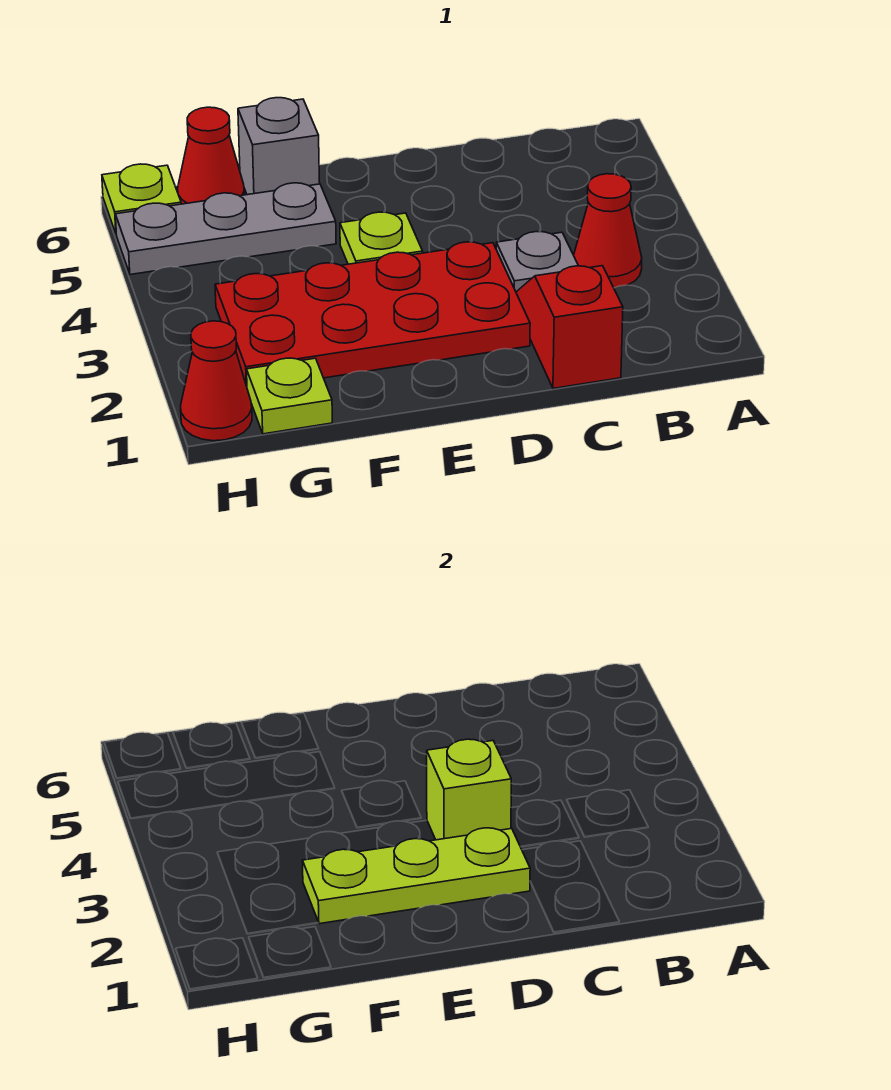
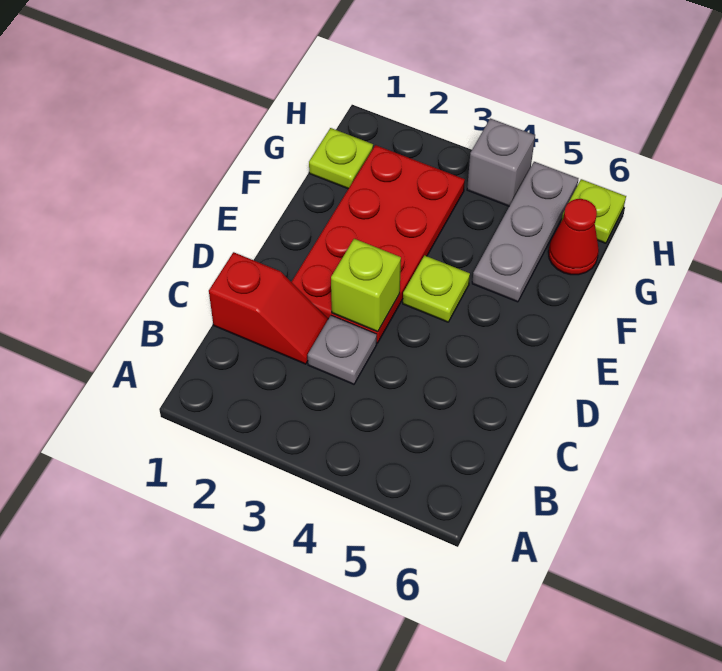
red 1x1 cone [574,174,642,288] -> none
lime 1x3 plate [302,828,530,924] -> none
grey 1x1 brick [238,98,320,195] -> grey 1x1 brick moved to [467,118,535,206]
red 1x1 cone [181,321,252,441] -> none

